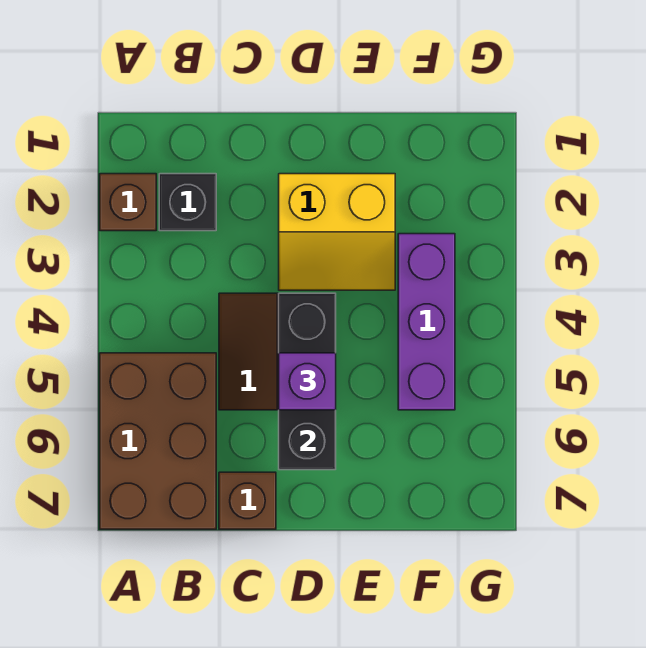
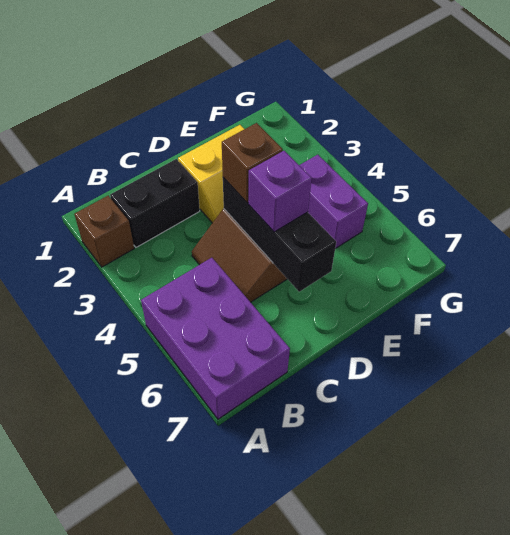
brown 2x3 brick [100,353,216,529] -> purple 2x3 brick [141,258,290,419]
black 1x1 brick [159,174,216,231] -> black 1x2 brick [110,159,200,247]
brown 1x1 brick [219,472,276,529] -> brown 1x1 brick moved to [222,123,283,203]
purple 1x3 brick [398,234,455,410] -> purple 1x2 brick [299,155,368,249]

